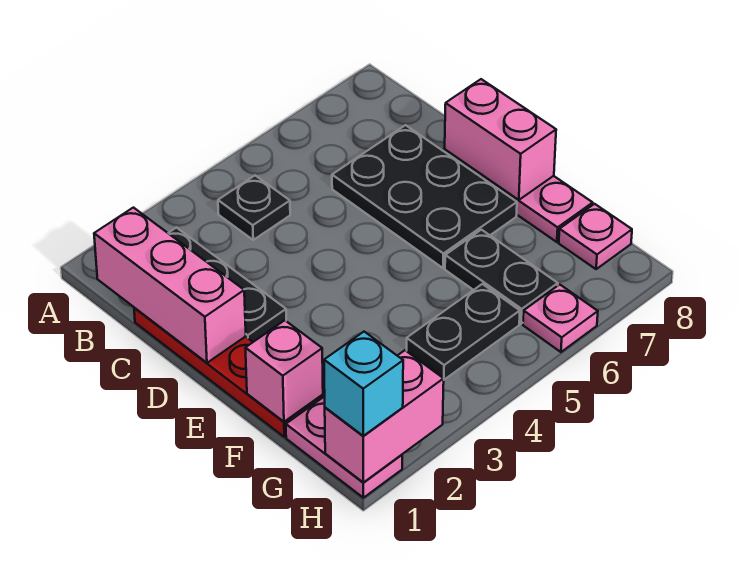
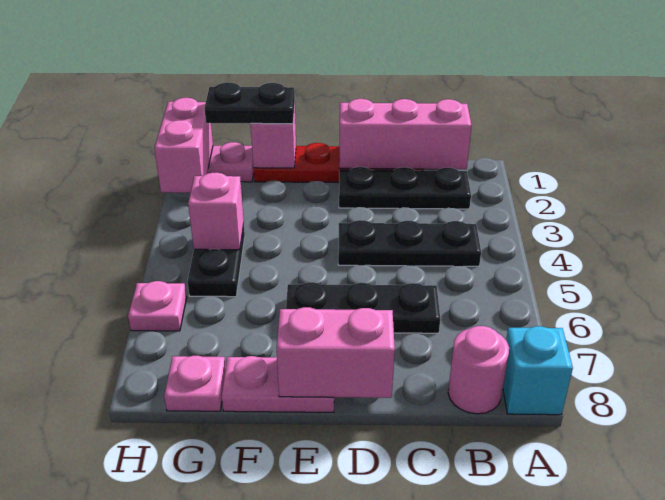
black 1x1 plate [218,176,290,240] -> black 1x3 plate [338,220,481,266]
none -> pink 1x1 round brick [448,326,509,414]
black 2x3 plate [332,125,517,268] -> black 1x3 plate [286,282,440,333]
black 1x2 plate [445,230,558,324] -> black 1x2 plate moved to [204,82,295,124]
none -> pink 1x1 brick [188,173,244,250]
cyan 1x1 brick [324,332,403,436] -> cyan 1x1 brick moved to [503,326,573,415]

